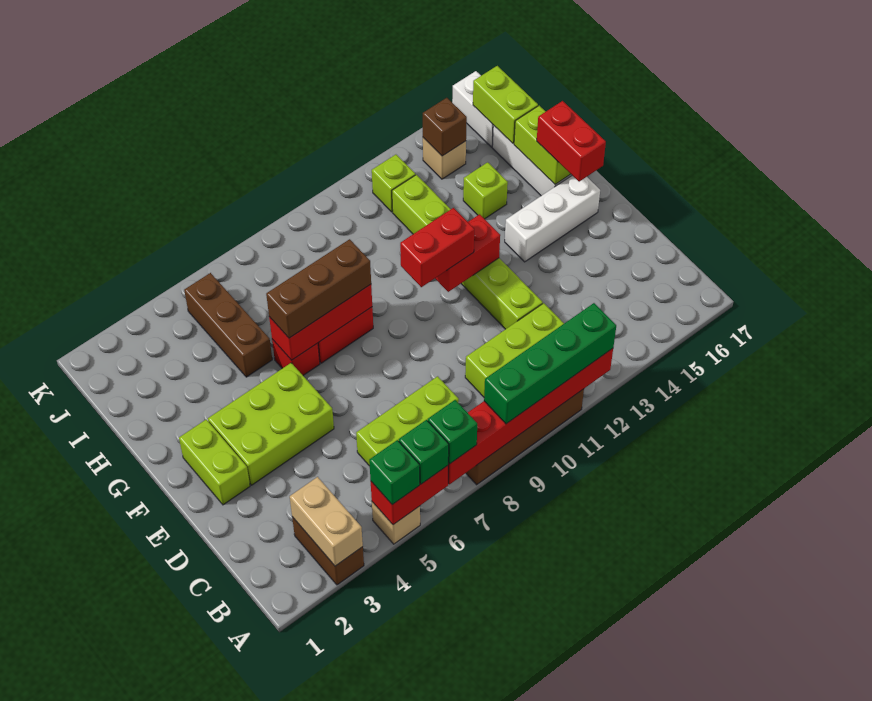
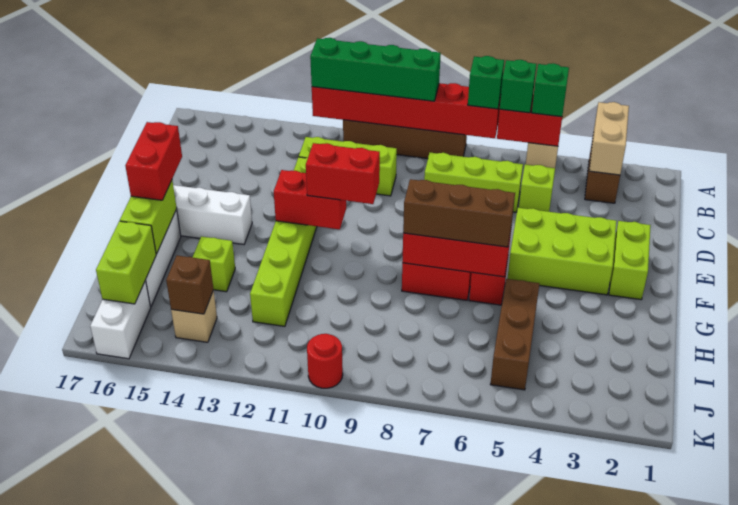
lime 1x1 brick [372,155,415,212] -> lime 1x1 brick moved to [519,164,555,212]
none -> red 1x1 round brick [307,334,343,388]

